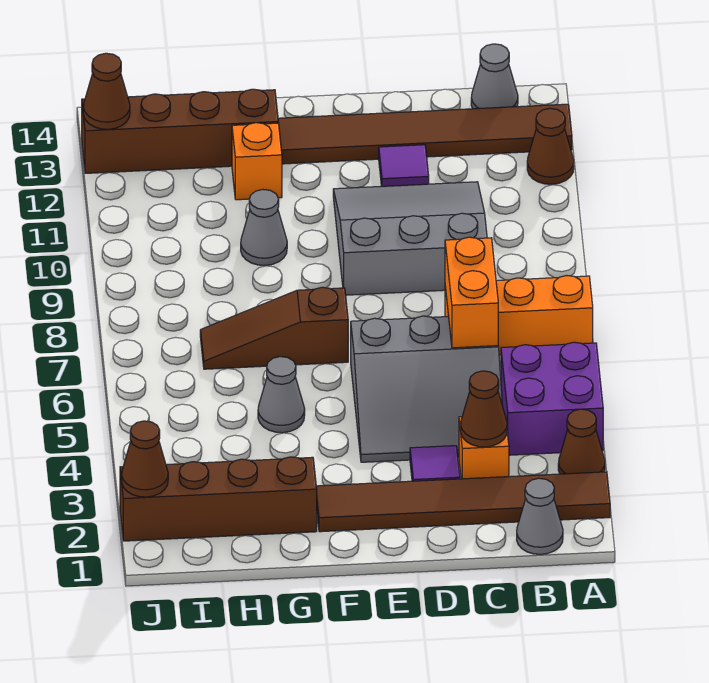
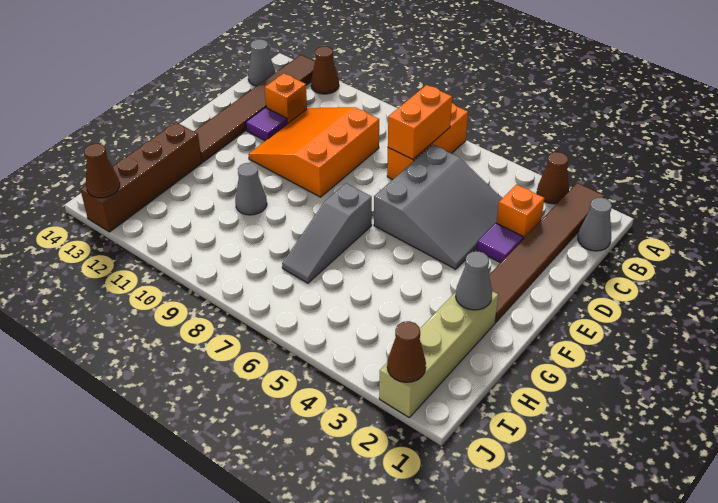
purple 2x2 brick [501,342,603,455] -> none
brown 1x1 cone [461,371,507,447] -> none
orange 1x2 brick [445,237,498,348] -> orange 1x2 brick turned to [388,85,452,159]
grey 3x3 slope [333,182,487,295] -> orange 3x3 slope [248,107,379,197]
brown 1x3 slope [200,287,348,369] -> grey 1x3 slope [282,183,372,283]
brown 1x4 brick [120,457,317,541] -> tan 1x4 brick [379,291,498,417]
grey 1x1 cone [258,357,305,433] -> grey 1x1 cone moved to [456,251,492,310]
orange 1x1 brick [232,123,282,200] -> orange 1x1 brick moved to [265,73,307,124]

